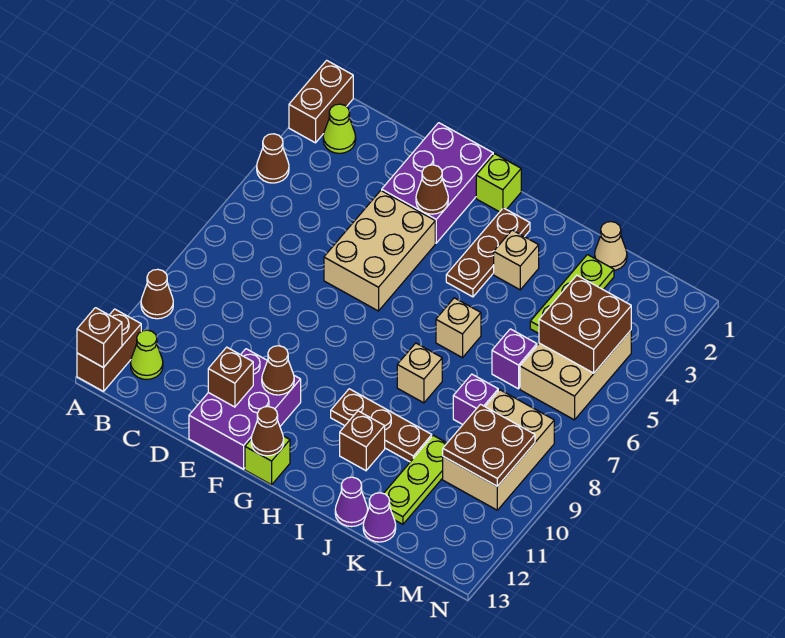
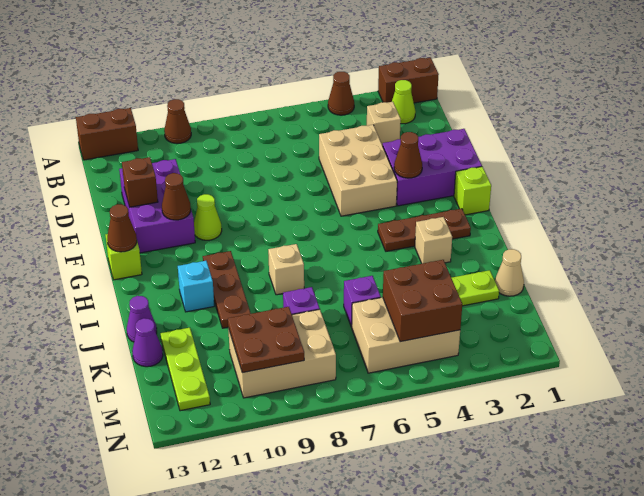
brown 1x1 brick [77,308,122,368] -> none
lime 1x1 cone [131,330,163,379] -> lime 1x1 cone moved to [194,194,222,240]
tan 2x3 brick [324,191,435,311] -> tan 2x3 brick turned to [319,125,397,216]
purple 2x3 brick [189,349,301,469] -> purple 2x3 brick turned to [119,159,195,253]
tan 1x1 brick [436,298,481,358] -> tan 1x1 brick moved to [367,102,401,146]
brown 1x1 brick [340,411,385,471] -> cyan 1x1 brick [178,261,214,312]
lime 1x3 plate [384,435,447,524] -> lime 1x3 plate turned to [161,328,210,411]

